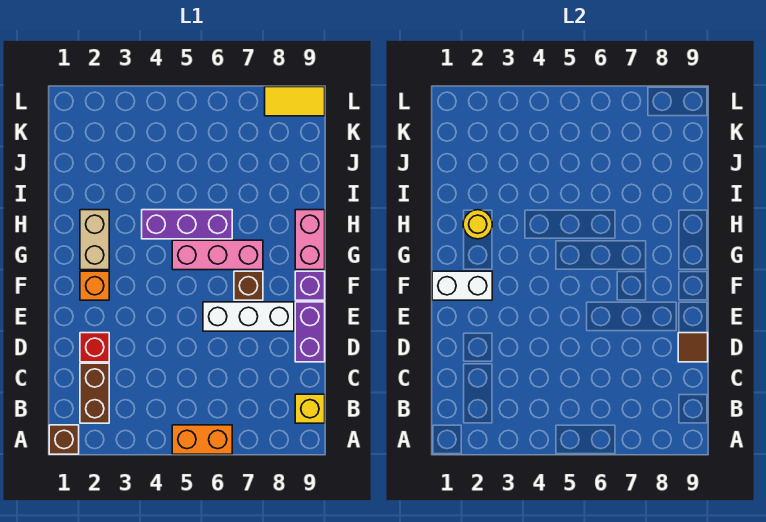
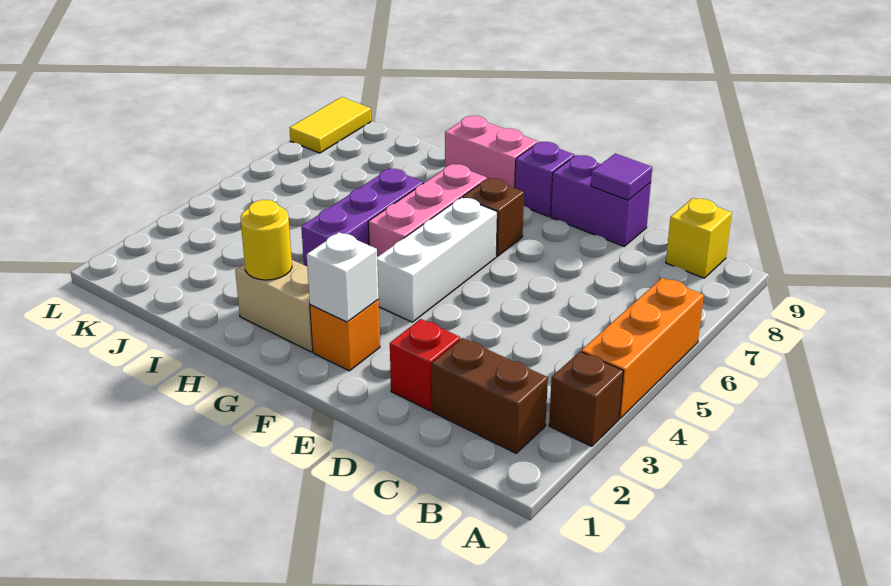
brown 1x1 brick [49,425,79,454] -> brown 1x1 brick moved to [549,352,623,446]
orange 1x2 brick [172,425,232,454] -> orange 1x3 brick [581,278,704,418]
brown 1x1 tile [678,333,708,362] -> purple 1x1 tile [591,153,652,200]
white 1x3 brick [203,302,294,331] -> white 1x3 brick moved to [377,197,497,322]
white 1x2 brick [432,271,492,300] -> white 1x1 brick [307,232,379,322]

